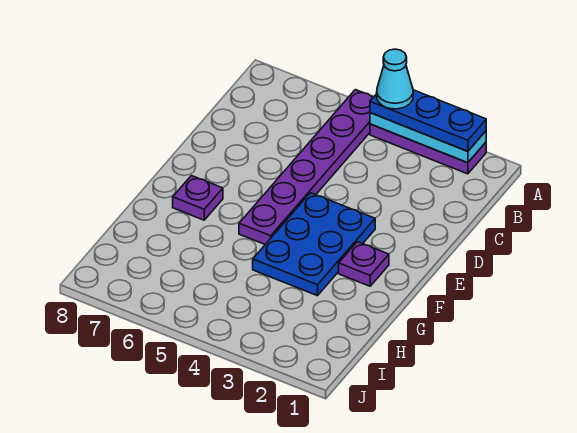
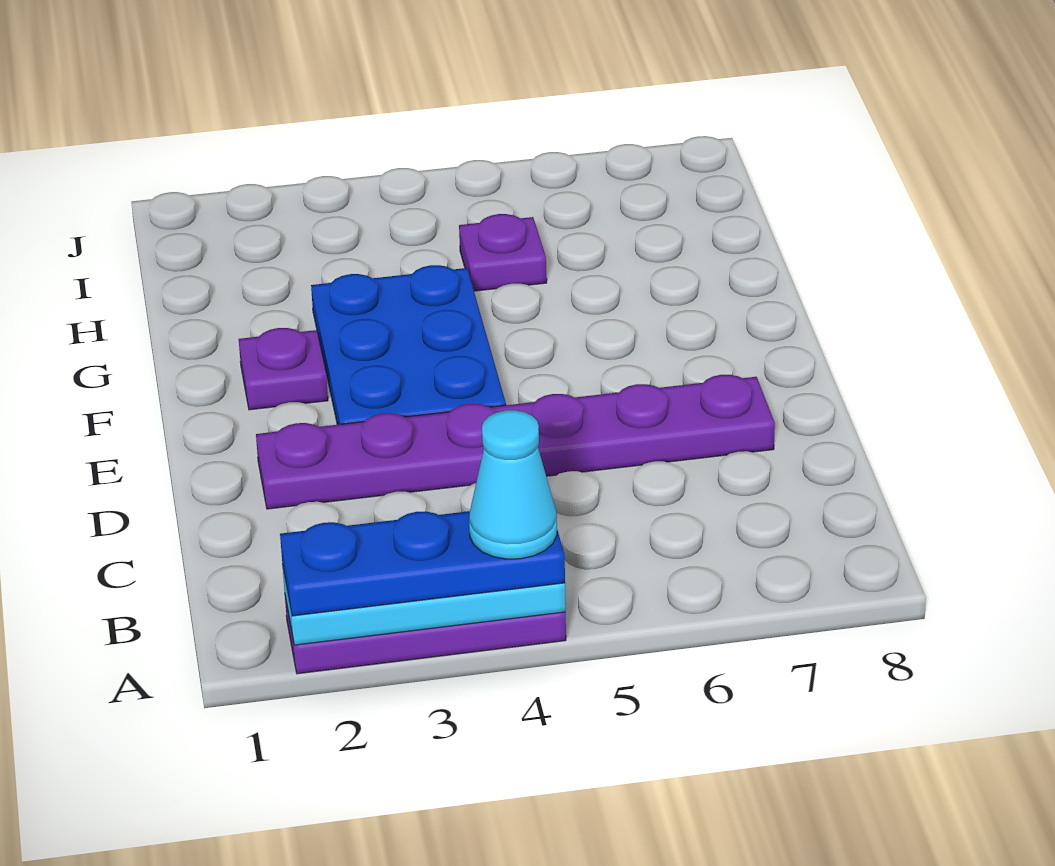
purple 1x6 plate [239,90,373,244] -> purple 1x6 plate turned to [256,375,775,509]
purple 1x1 plate [173,176,223,220] -> purple 1x1 plate moved to [459,214,547,291]

